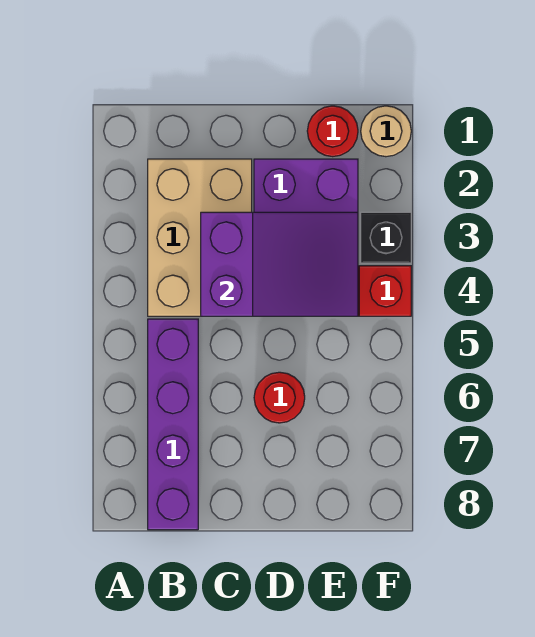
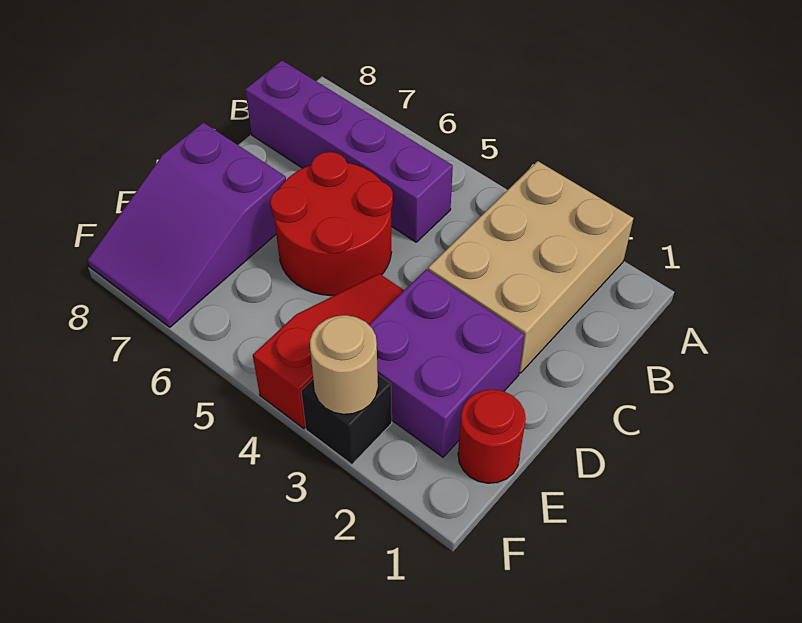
tan 2x3 brick [148,159,252,316] -> tan 2x3 brick turned to [428,161,633,373]
purple 2x3 slope [201,212,358,316] -> purple 2x3 slope moved to [88,122,286,327]
red 1x1 round brick [254,372,305,423] -> red 2x2 round brick [270,152,393,296]
tan 1x1 round brick [361,106,411,157] -> tan 1x1 round brick moved to [310,315,378,414]

